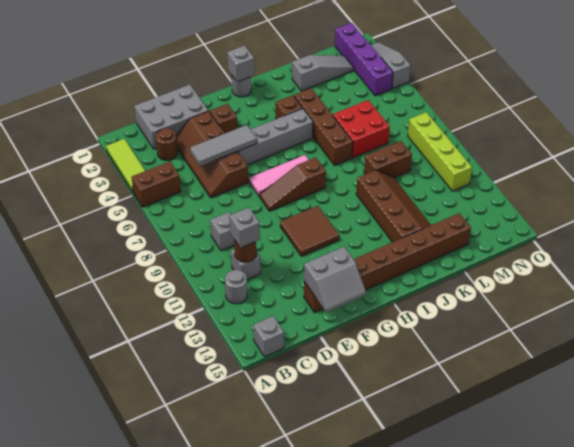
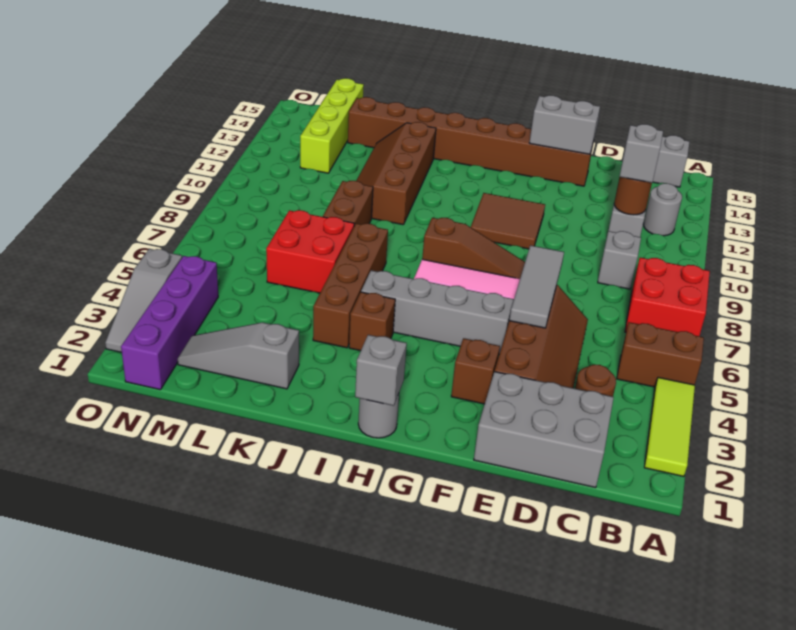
none -> red 2x2 brick [625,258,710,336]
grey 1x3 tile [190,125,257,166] -> grey 1x3 tile turned to [509,245,564,328]
brown 1x2 brick [364,141,412,178] -> brown 1x2 brick turned to [323,181,373,226]
lime 1x4 brick [408,112,472,191] -> lime 1x4 brick moved to [300,78,364,173]

